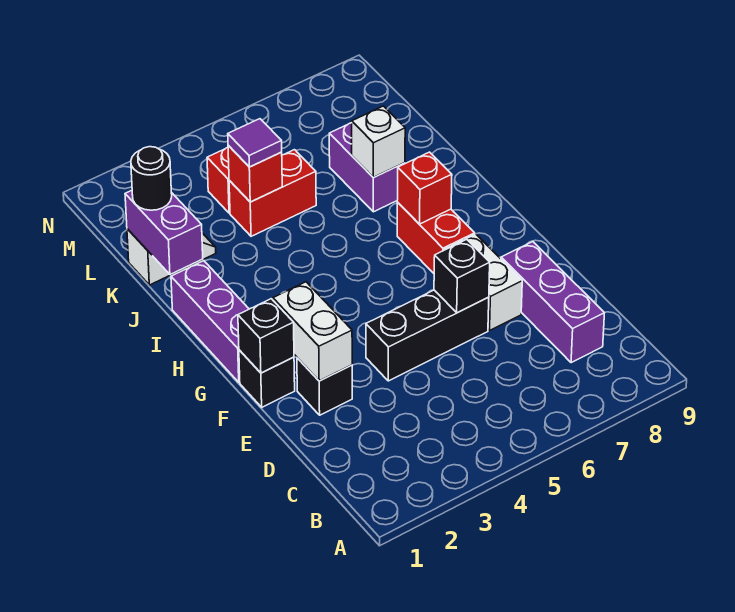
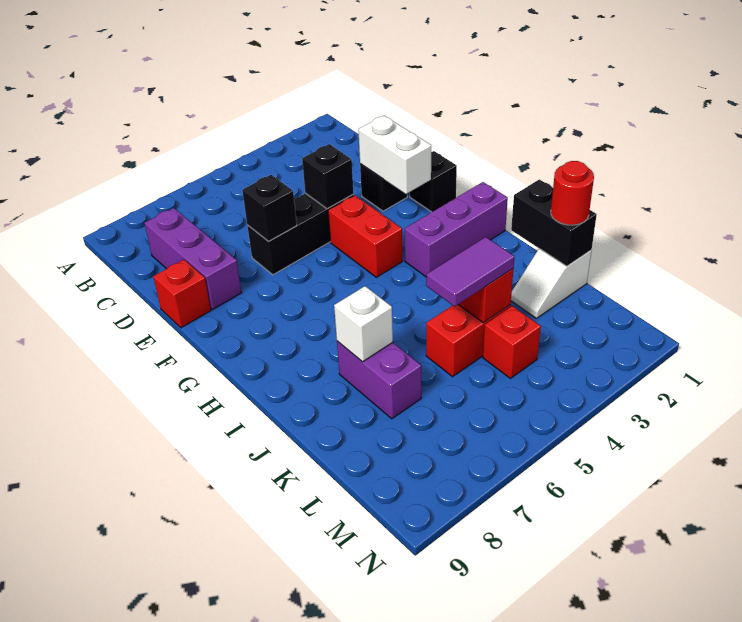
white 1x2 brick [444,234,522,330] -> none
black 1x1 brick [238,299,294,373] -> black 1x1 brick moved to [302,144,354,209]
purple 1x3 brick [171,261,249,382] -> purple 1x3 brick turned to [405,182,508,277]
red 1x2 brick [397,203,475,273] -> red 1x2 brick moved to [328,195,403,277]
red 1x1 brick [397,152,452,224] -> red 1x1 brick moved to [153,260,211,328]
purple 1x2 brick [125,190,203,274] -> black 1x2 brick [511,179,597,266]
black 1x1 round brick [131,147,172,210] -> red 1x1 round brick [551,161,594,225]
purple 1x1 tile [228,119,282,167] -> purple 1x2 tile [426,237,514,306]

